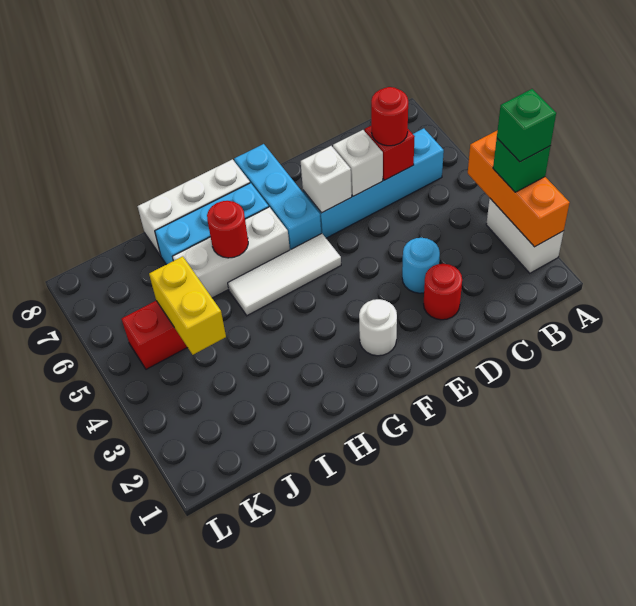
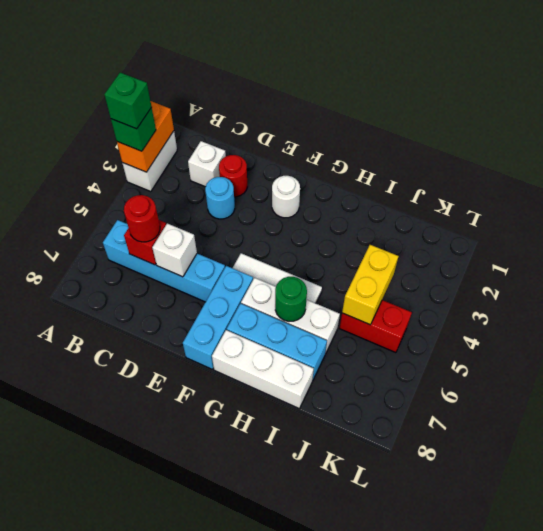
orange 1x3 brick [468,131,570,247] -> orange 1x2 brick [117,101,174,172]
white 1x1 brick [301,146,352,213] -> white 1x1 brick moved to [188,141,226,187]
red 1x1 round brick [207,201,248,258] -> green 1x1 round brick [275,277,307,321]

